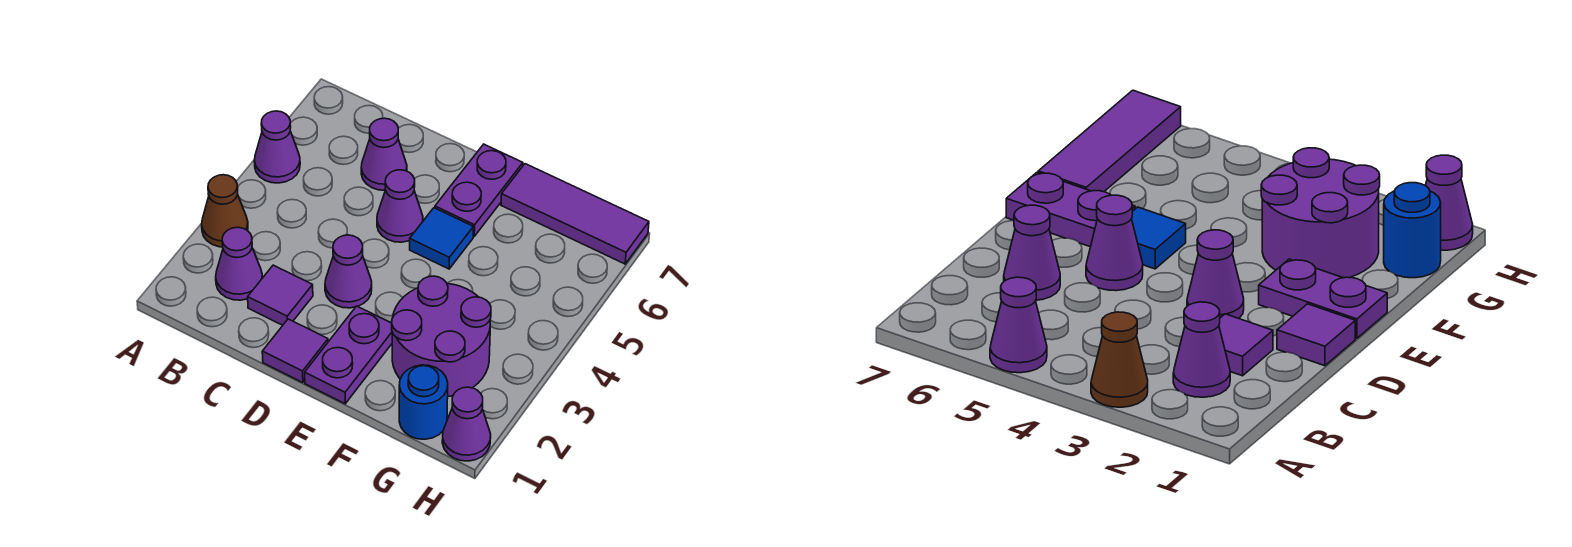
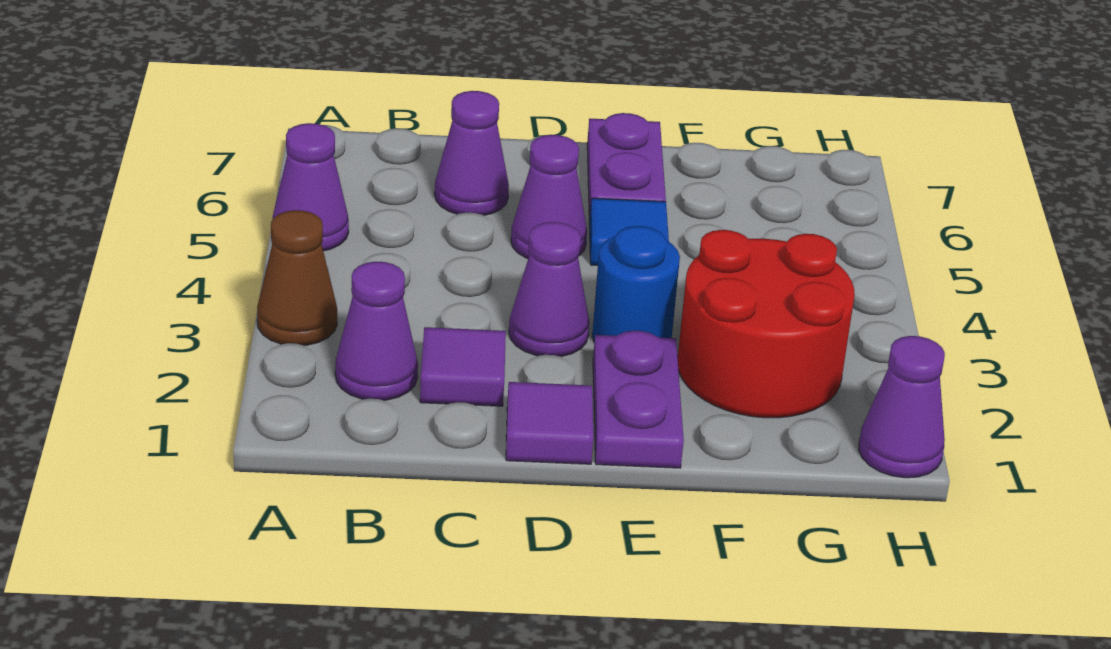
purple 2x2 round brick [392,276,491,396] -> red 2x2 round brick [678,230,854,418]
purple 1x3 tile [501,164,649,264] -> none
blue 1x1 round brick [399,365,448,439] -> blue 1x1 round brick moved to [592,226,680,342]

